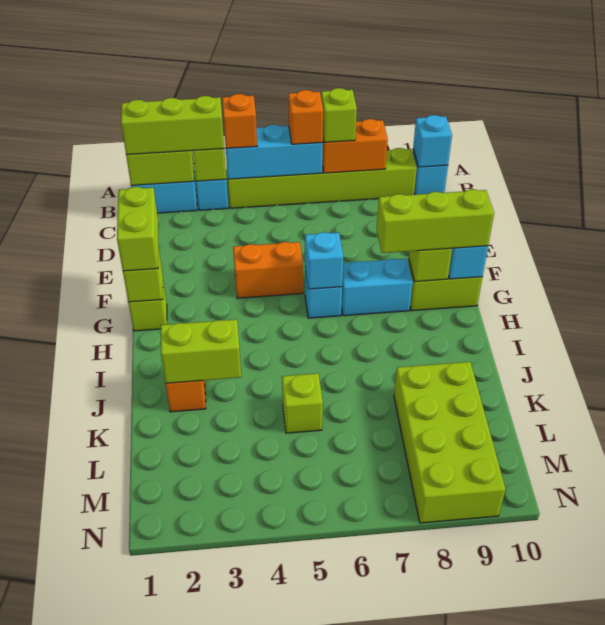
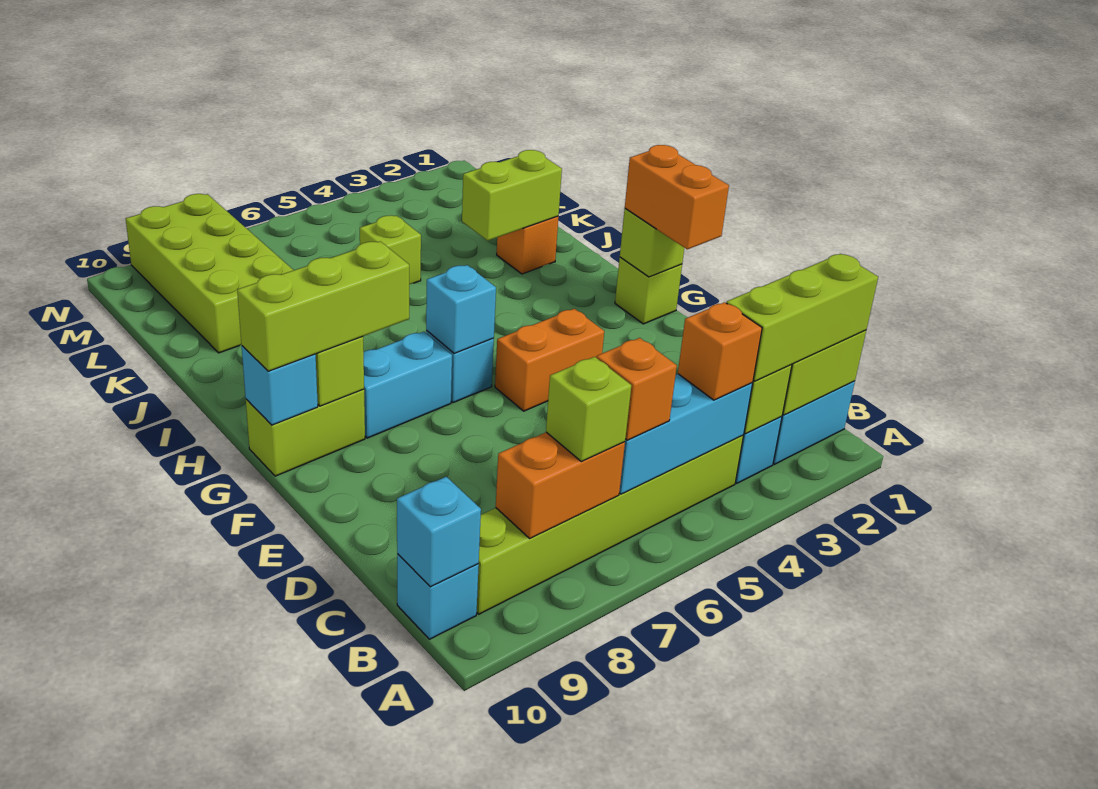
lime 1x2 brick [117,187,158,271] -> orange 1x2 brick [625,145,729,249]

